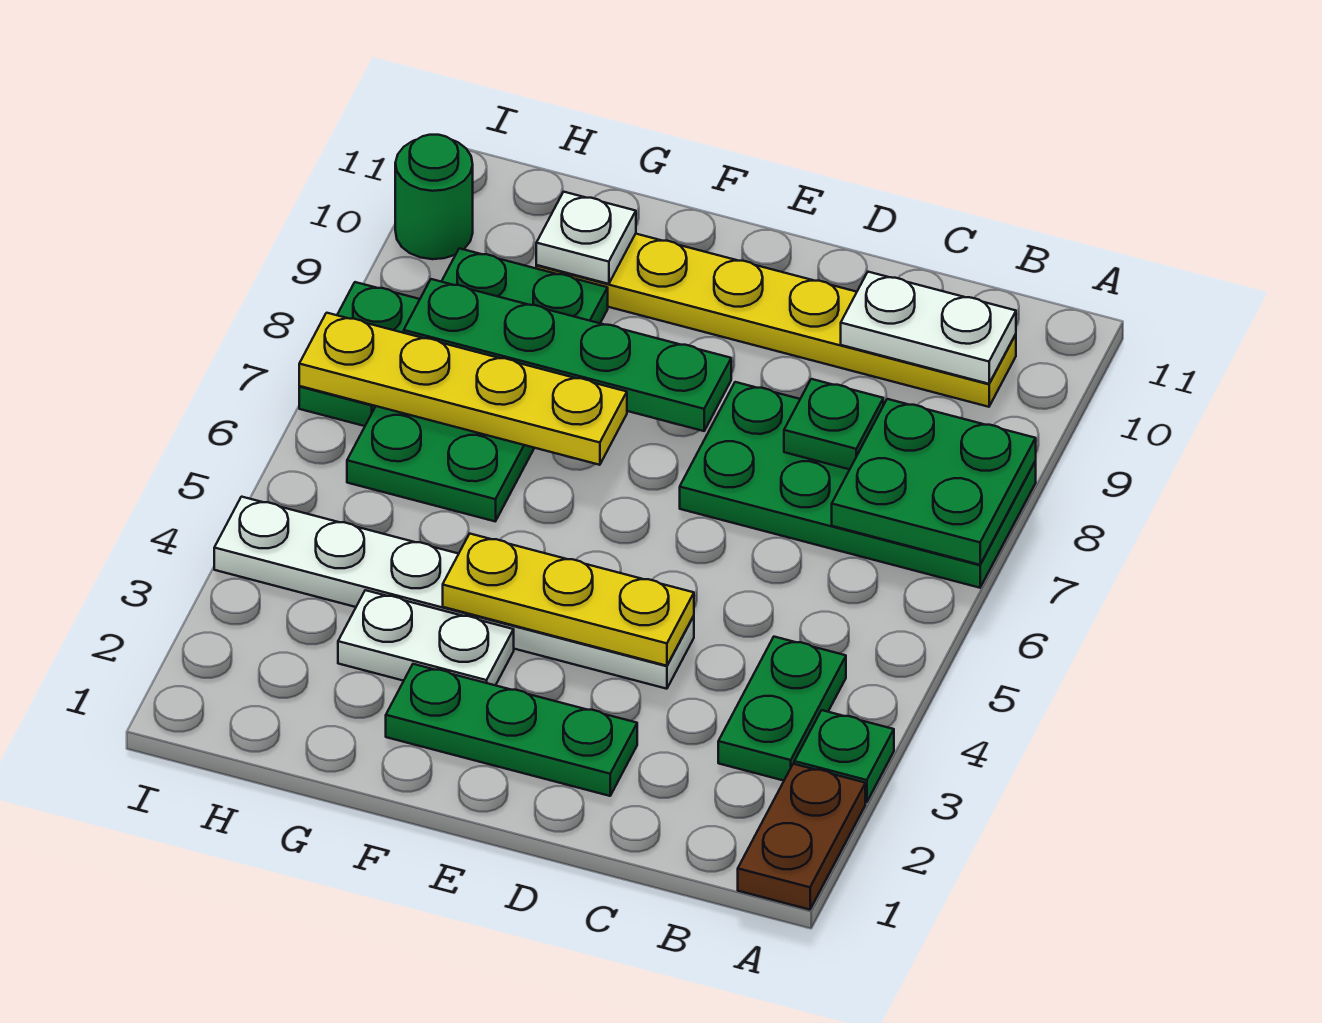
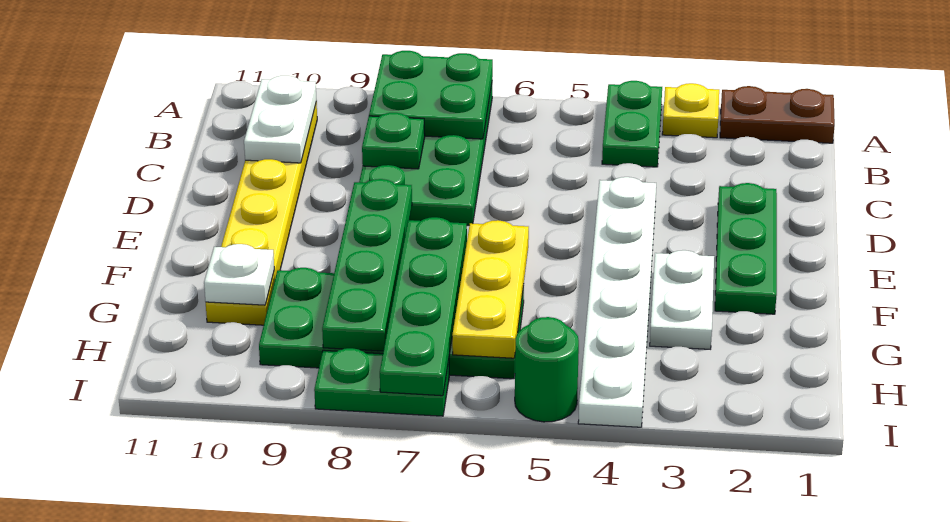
green 1x1 plate [794,710,894,802] -> yellow 1x1 plate [662,83,719,138]
green 1x2 plate [718,637,846,781] -> green 1x2 plate turned to [602,81,662,167]
yellow 1x3 plate [443,534,694,666] -> yellow 1x3 plate moved to [452,220,529,358]
yellow 1x4 plate [299,313,627,465] -> green 1x4 plate [380,217,467,396]
green 1x1 round brick [395,135,473,259] -> green 1x1 round brick moved to [515,317,579,422]

